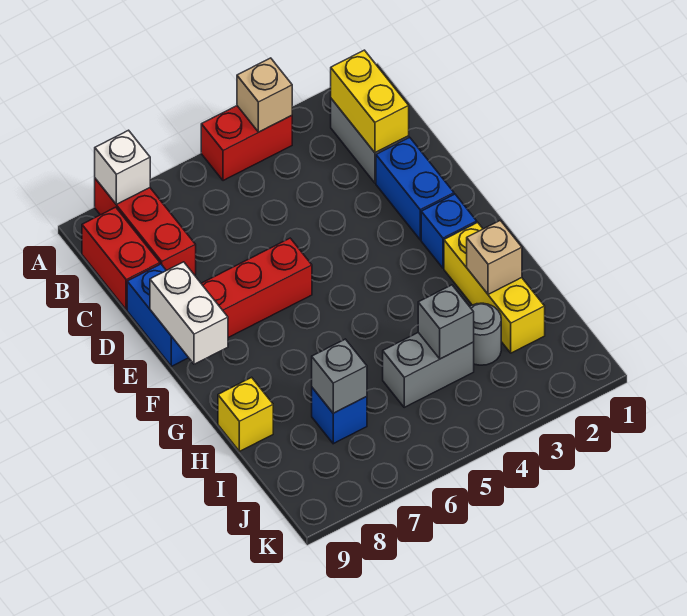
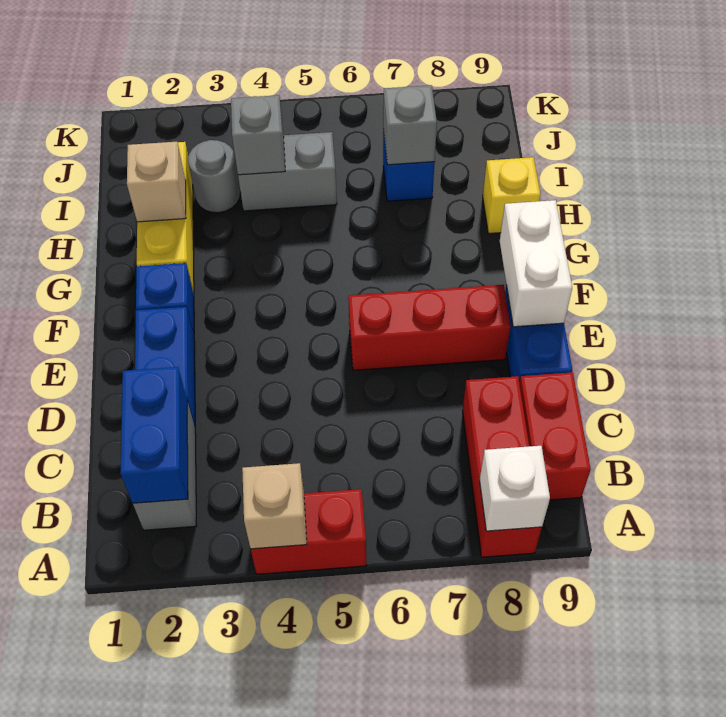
yellow 1x2 brick [331,50,409,153] -> blue 1x2 brick [120,367,188,503]

